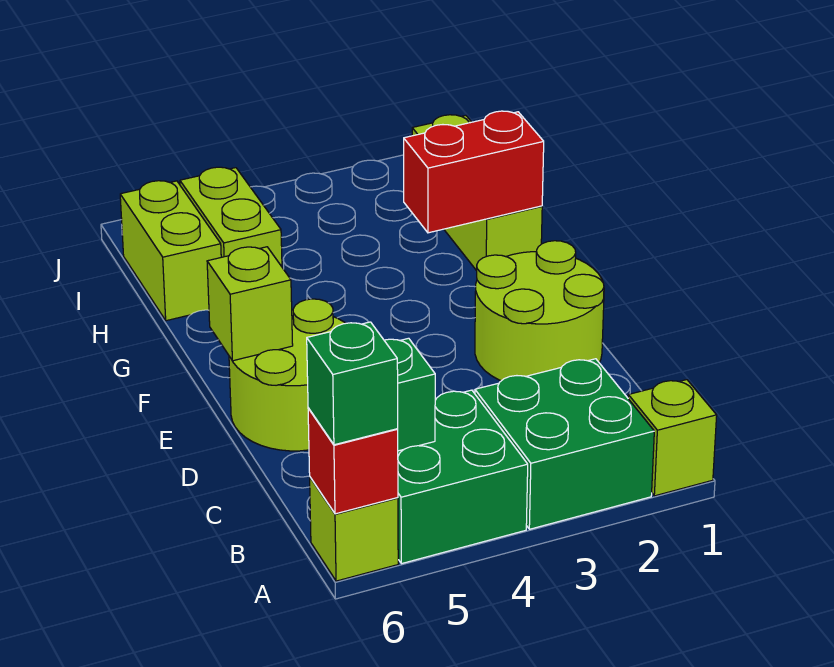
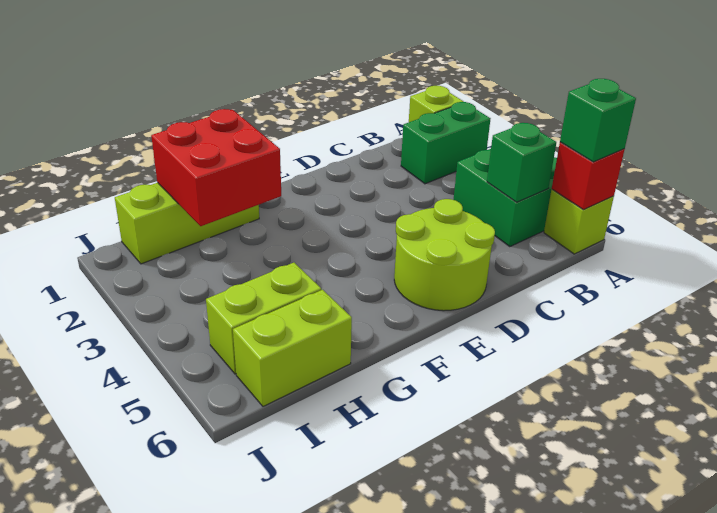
green 2x2 brick [475,359,654,529] -> green 1x2 brick [401,102,490,184]
lime 2x2 round brick [475,241,604,381] -> none
lime 1x1 brick [207,247,293,361] -> none
red 1x2 brick [404,111,544,233] -> red 2x2 brick [151,109,281,226]

